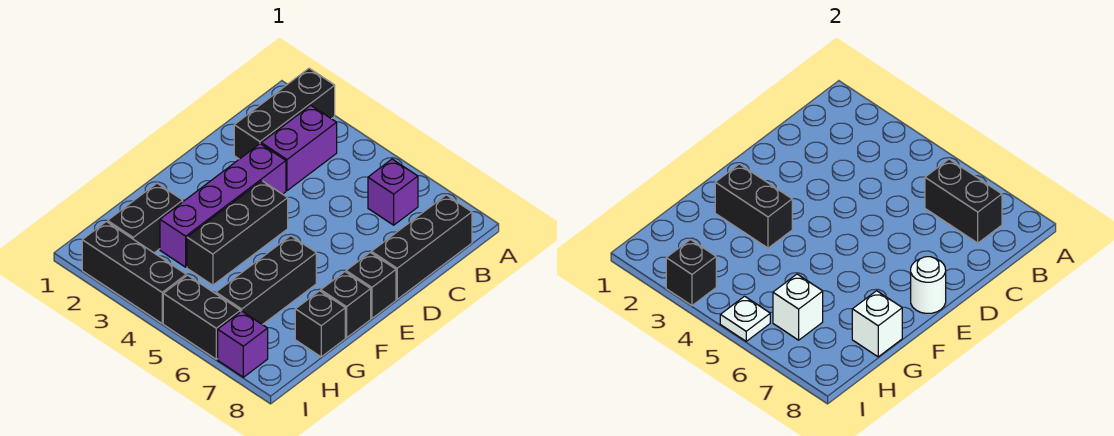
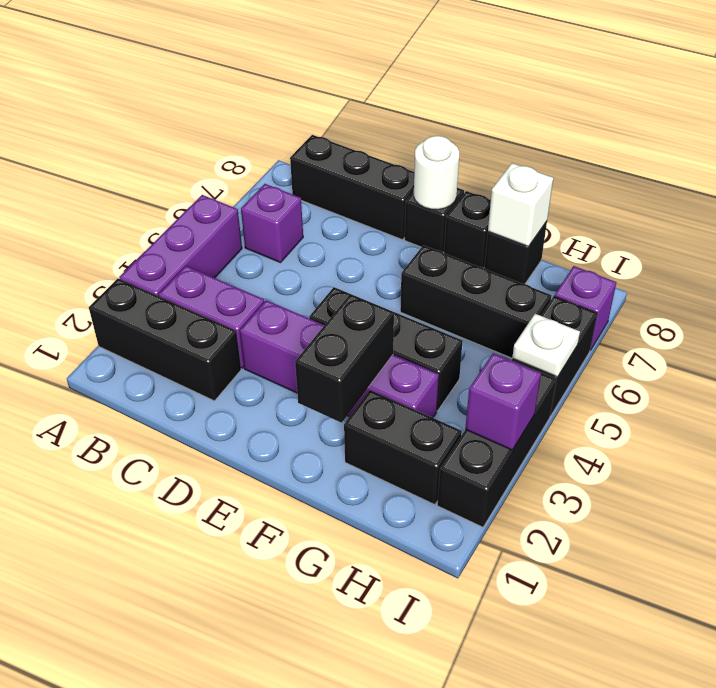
none -> purple 1x3 brick [119,195,242,296]
black 1x2 brick [925,159,1002,243] -> none
white 1x1 brick [773,274,823,340] -> none
black 1x1 brick [666,240,716,305] -> purple 1x1 brick [465,353,541,450]

